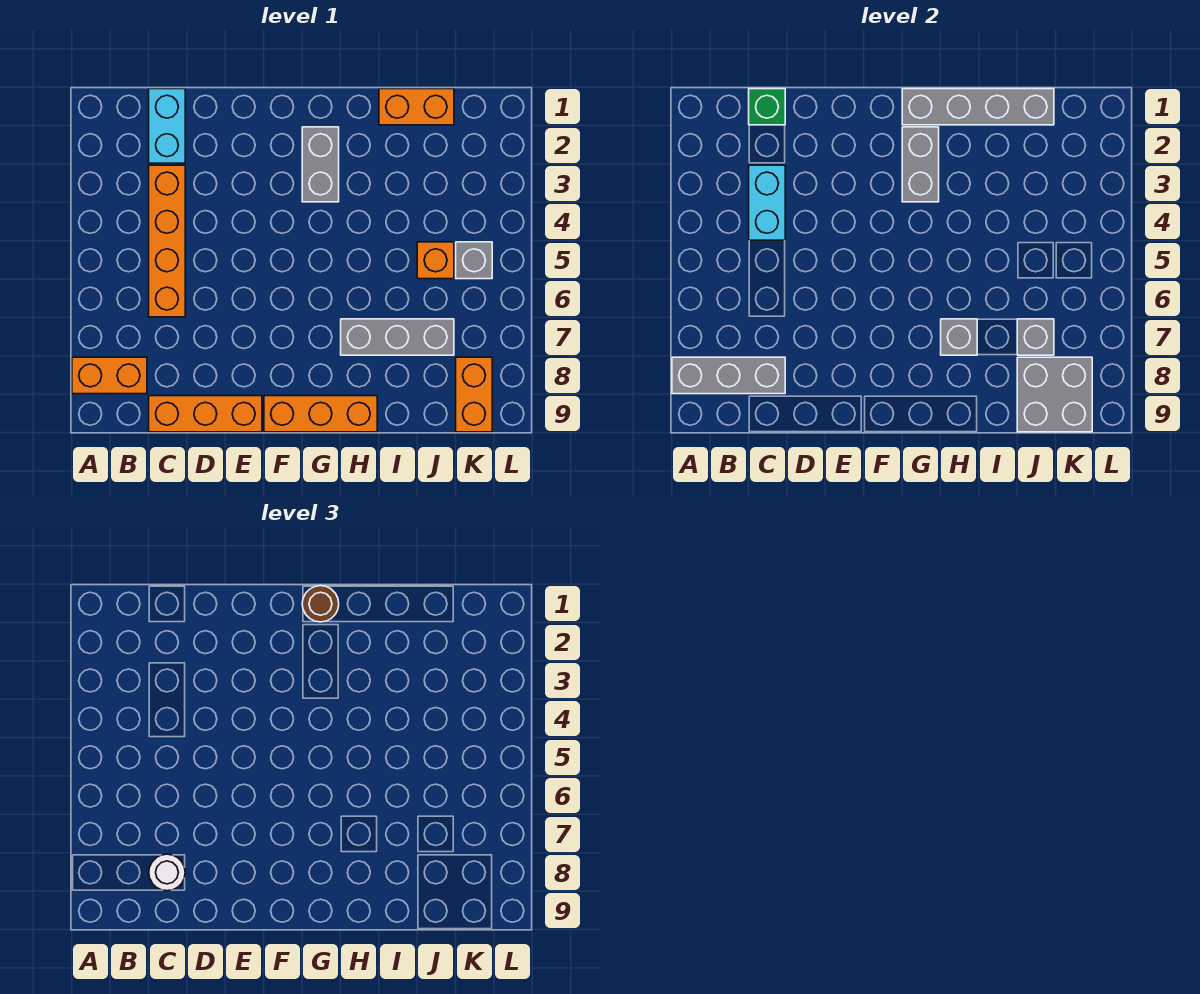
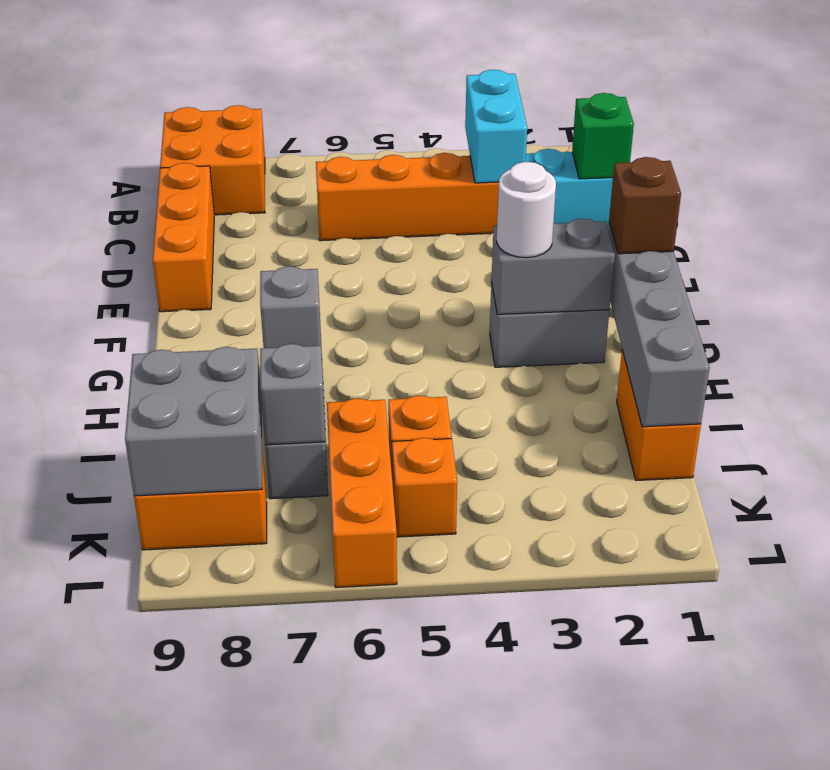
orange 1x2 brick [72,357,147,394] -> orange 2x2 brick [160,105,265,215]
grey 1x3 brick [672,357,785,394] -> none
cyan 1x2 brick [749,165,785,240] -> cyan 1x2 brick turned to [465,70,527,183]
white 1x1 round brick [149,854,185,891] -> white 1x1 round brick moved to [497,162,556,258]
orange 1x3 brick [264,396,377,432] -> orange 1x3 brick moved to [327,398,397,588]
brown 1x1 round brick [302,586,339,622] -> brown 1x1 brick [609,157,681,254]
grey 1x1 brick [456,242,492,279] -> orange 1x1 brick [392,438,457,537]

